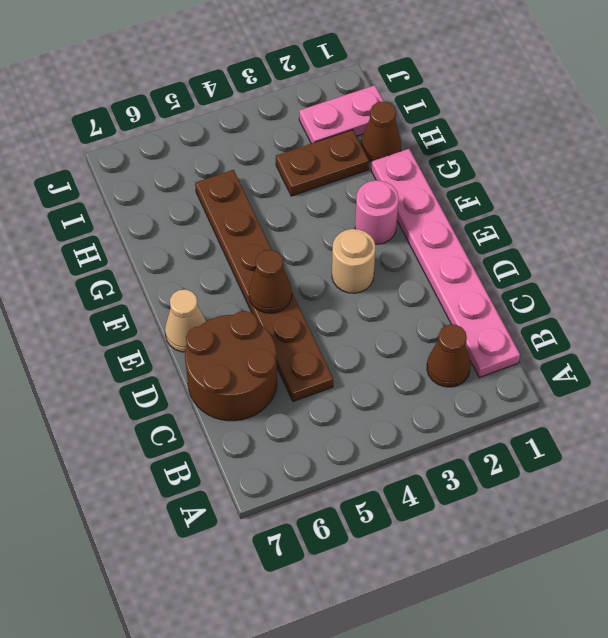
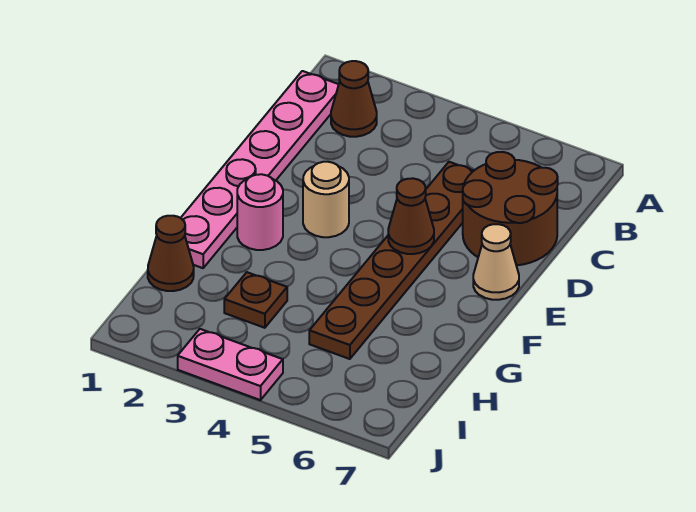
brown 1x2 plate [276,130,369,196] -> brown 1x1 plate [224,272,287,328]
pink 1x2 plate [299,85,384,143] -> pink 1x2 plate moved to [178,329,283,400]

